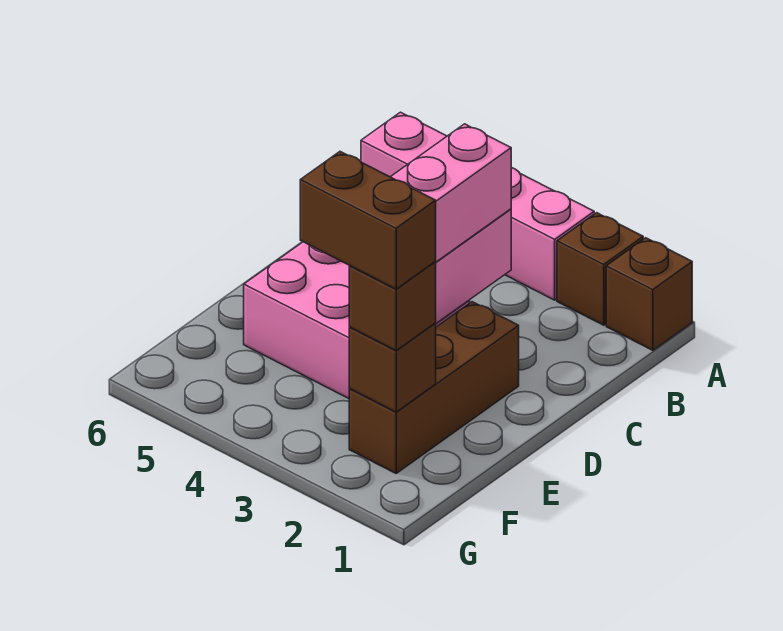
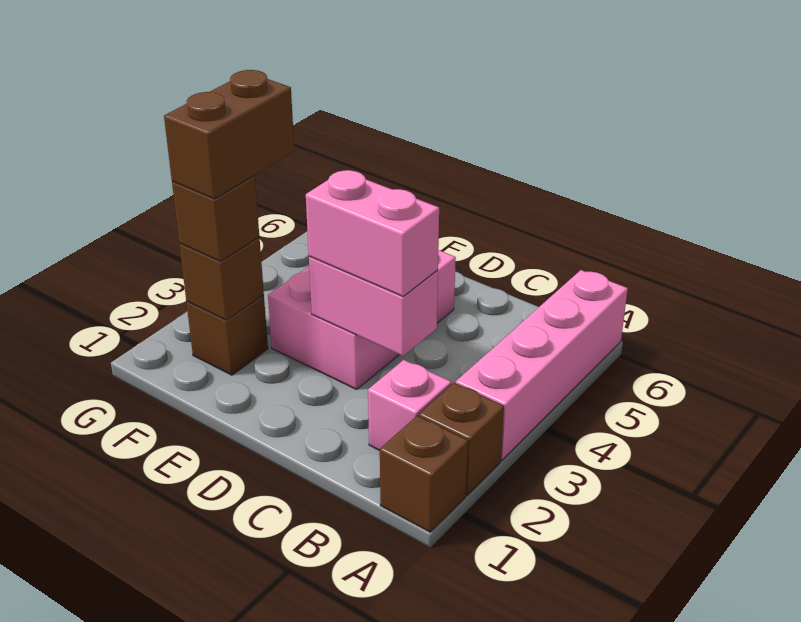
none -> pink 1x1 brick [368,360,452,451]
brown 1x3 brick [349,302,519,473] -> brown 1x1 brick [186,295,268,375]

